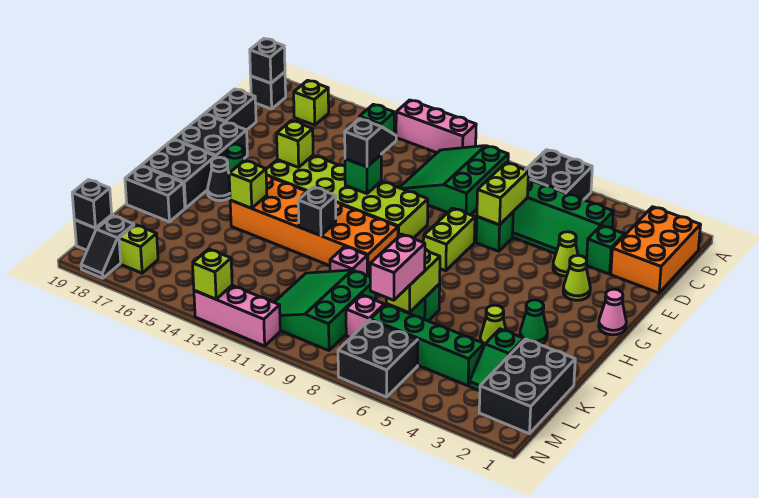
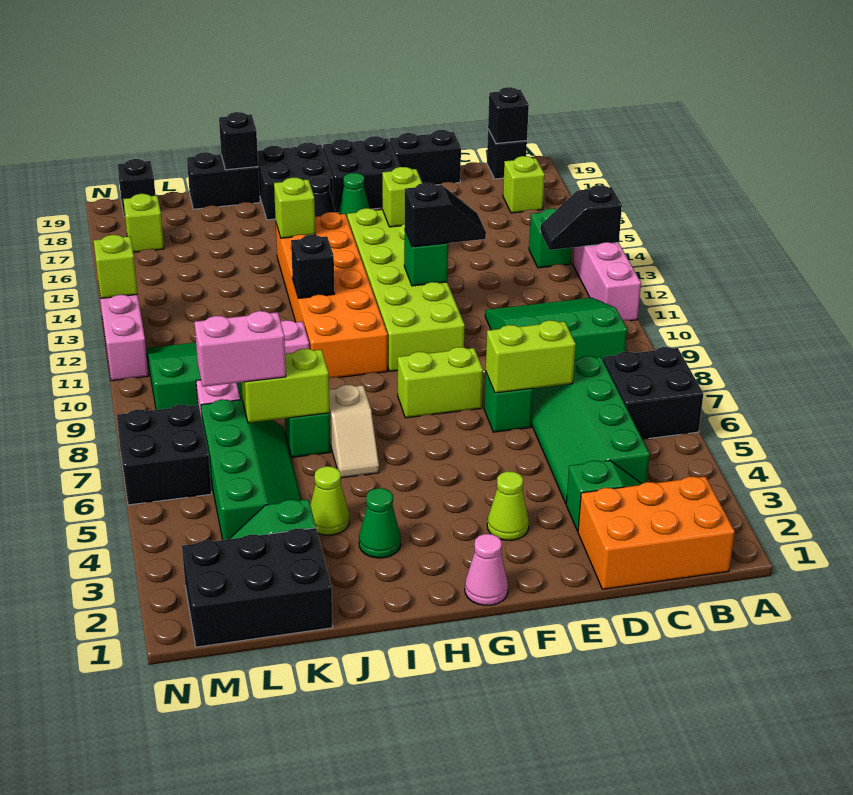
lime 1x1 cone [553,232,578,276] -> none
none -> tan 1x2 slope [329,385,379,478]
black 1x2 brick [125,166,185,222] -> black 1x2 brick turned to [187,152,260,209]
black 1x2 slope [81,216,134,278] -> black 1x2 slope moved to [540,185,622,250]
black 1x1 brick [72,180,112,228] -> black 1x1 brick moved to [219,112,258,170]

